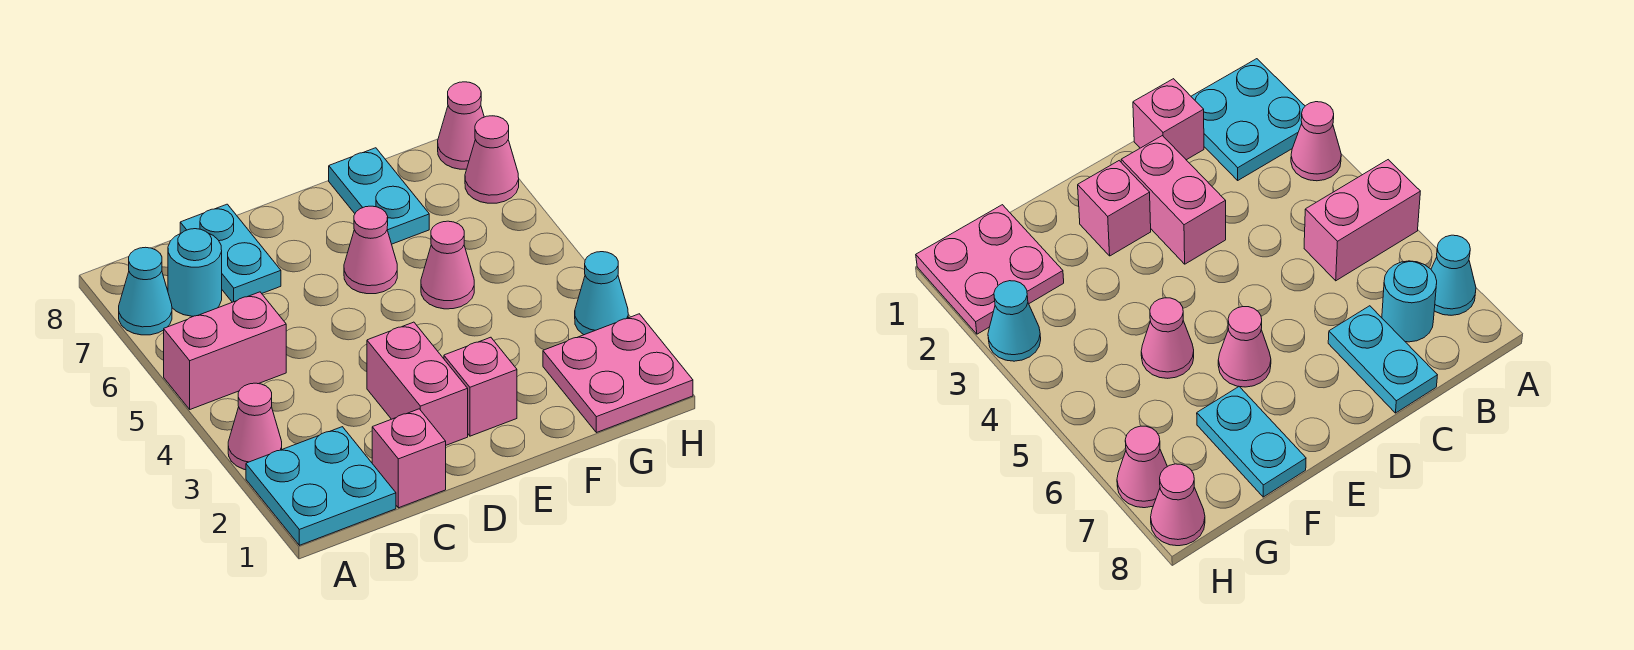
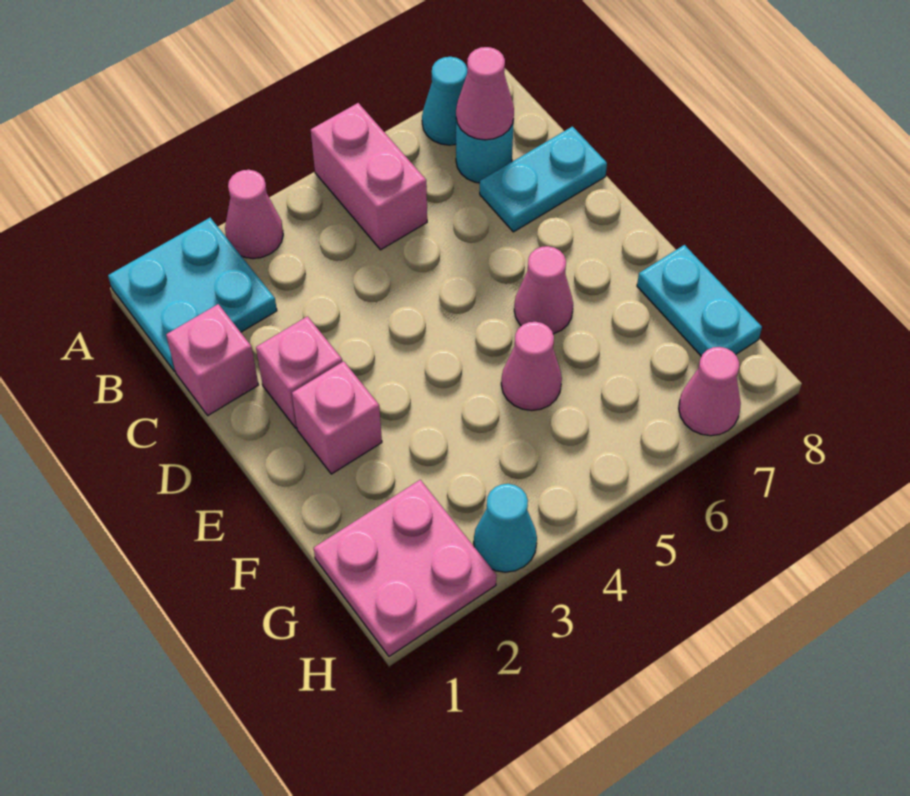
pink 1x2 brick [367,322,468,445] -> pink 1x1 brick [256,316,342,428]
cyan 1x2 plate [329,148,429,244] -> cyan 1x2 plate turned to [637,245,762,356]
pink 1x1 cone [438,82,484,169] -> pink 1x1 cone moved to [456,47,514,140]

